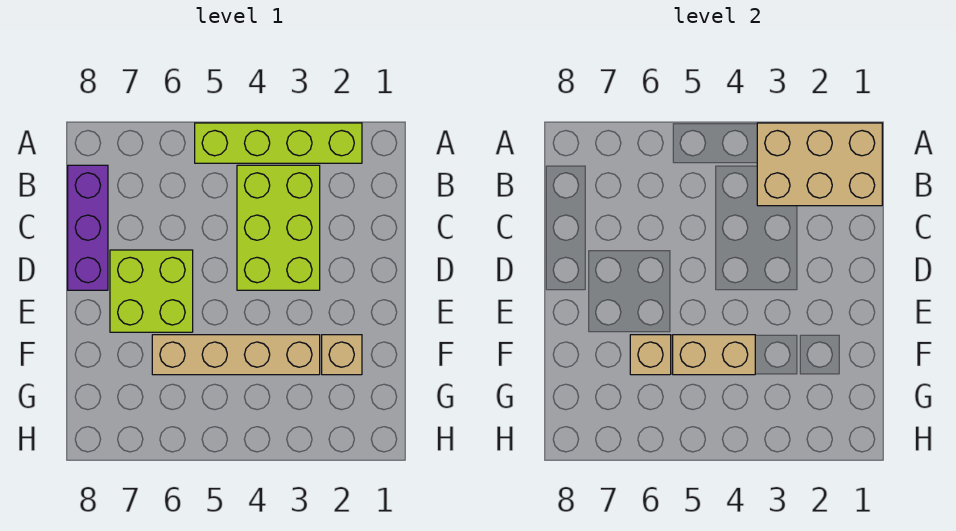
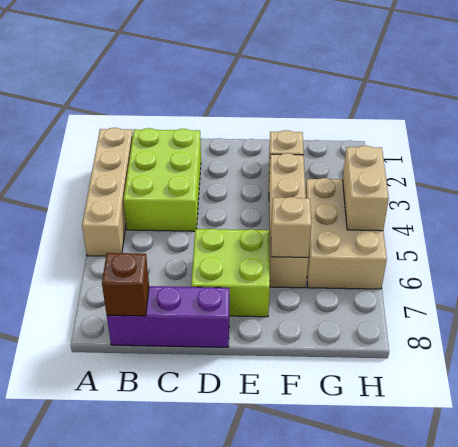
tan 2x3 brick [757,123,882,206] -> tan 2x3 brick moved to [305,178,387,289]
lime 1x4 brick [195,123,362,163] -> tan 1x4 brick [82,128,133,256]
lime 2x3 brick [237,165,320,290] -> lime 2x3 brick turned to [124,128,201,231]
none -> brown 1x1 brick [102,253,149,316]
tan 1x2 brick [673,335,755,375] -> tan 1x2 brick moved to [343,146,389,231]

